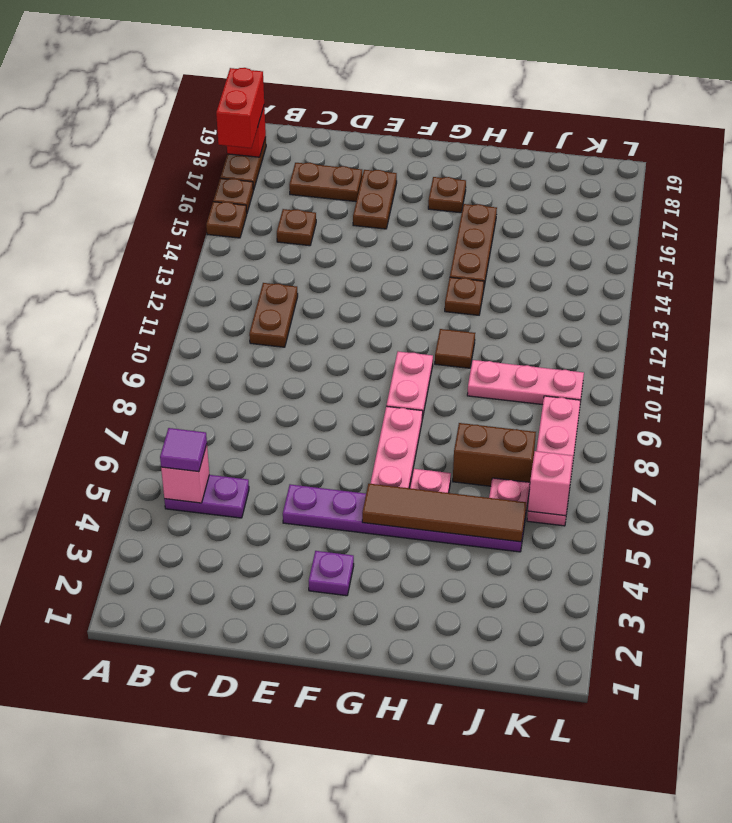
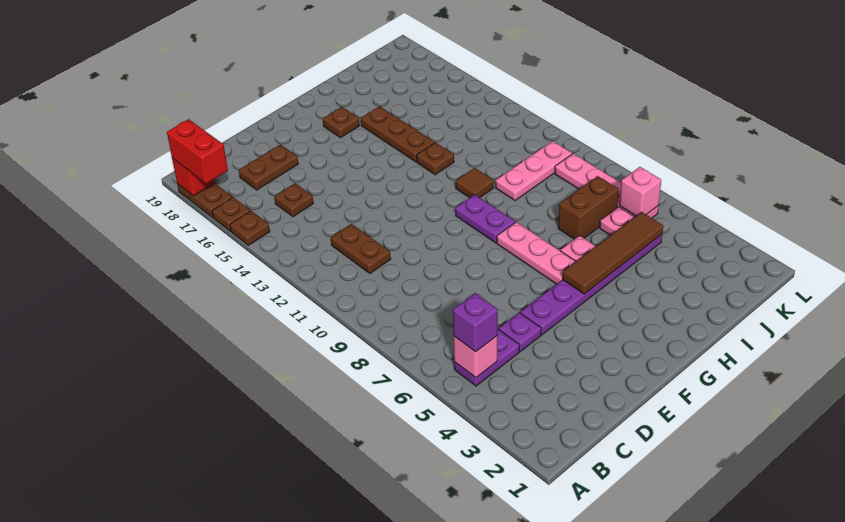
purple 1x1 tile [160,428,207,472] -> purple 1x1 brick [453,293,498,352]
brown 1x2 plate [353,170,397,229] -> none
purple 1x1 plate [309,551,354,596] -> purple 1x1 plate moved to [499,313,541,352]
pink 1x2 plate [386,351,433,419] -> purple 1x2 plate [455,195,515,243]

